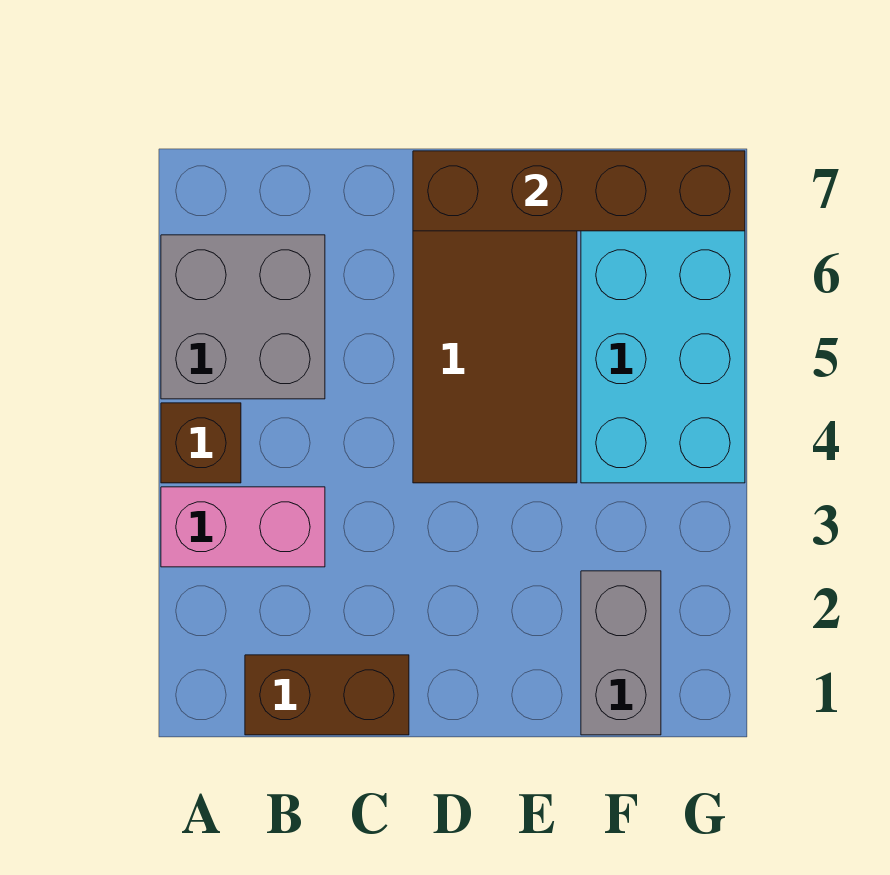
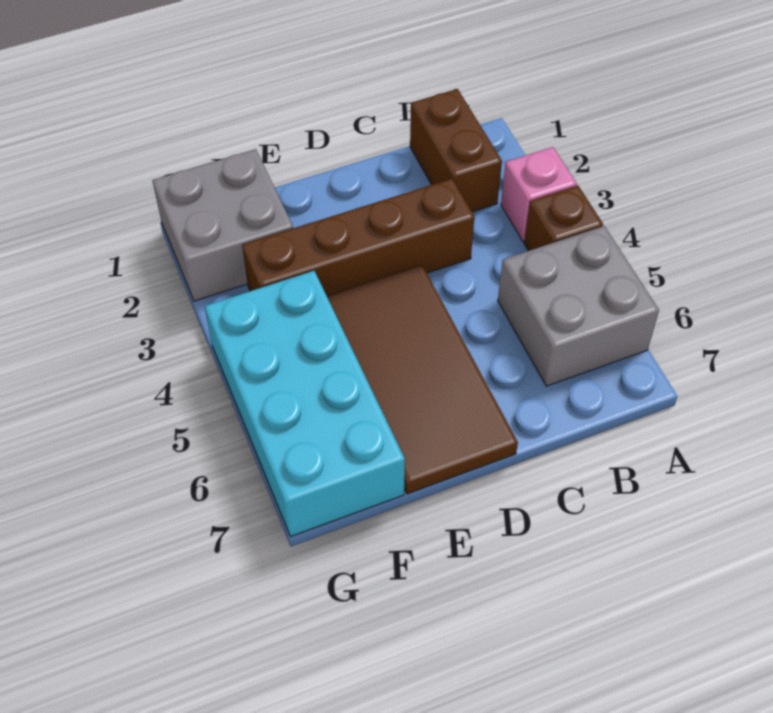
pink 1x2 brick [161,487,325,567] -> pink 1x1 brick [501,147,577,241]
brown 1x2 brick [245,655,409,735] -> brown 1x2 brick turned to [410,89,502,212]
brown 1x4 brick [413,151,745,231] -> brown 1x4 brick moved to [242,179,474,295]
grey 1x2 brick [581,571,661,735] -> grey 2x2 brick [152,149,293,301]

